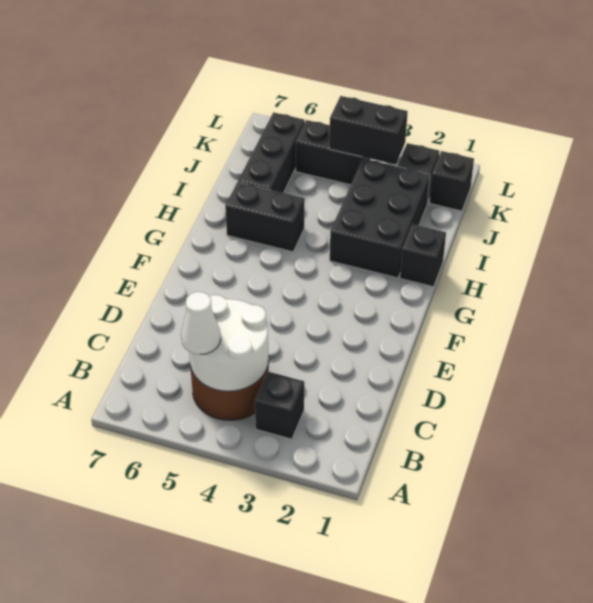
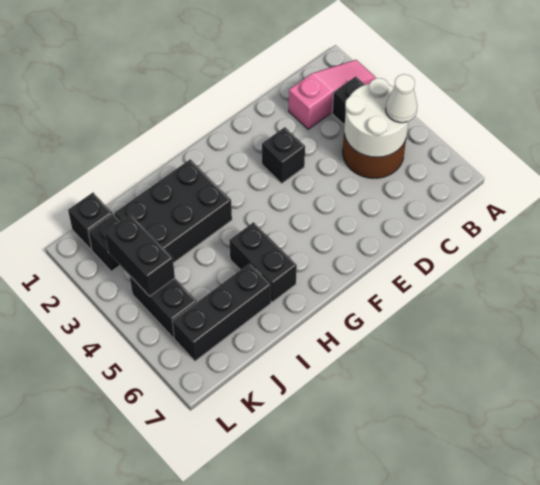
none -> pink 1x3 slope [289,60,376,129]
black 1x1 brick [400,224,446,287] -> black 1x1 brick moved to [262,127,305,183]

